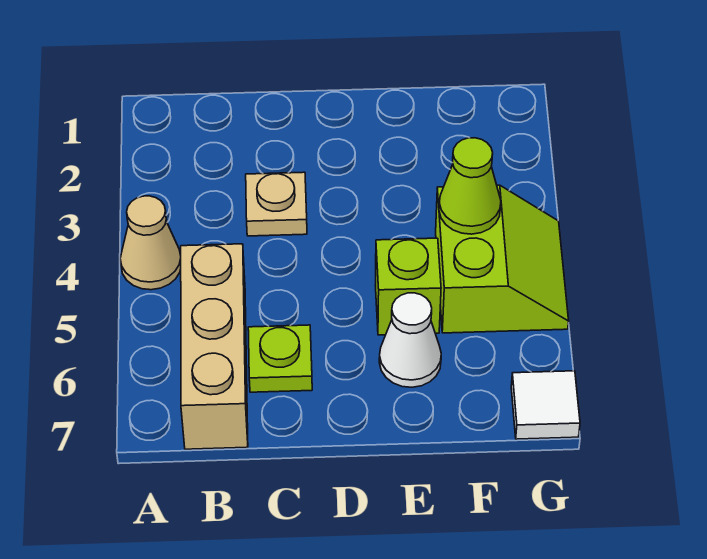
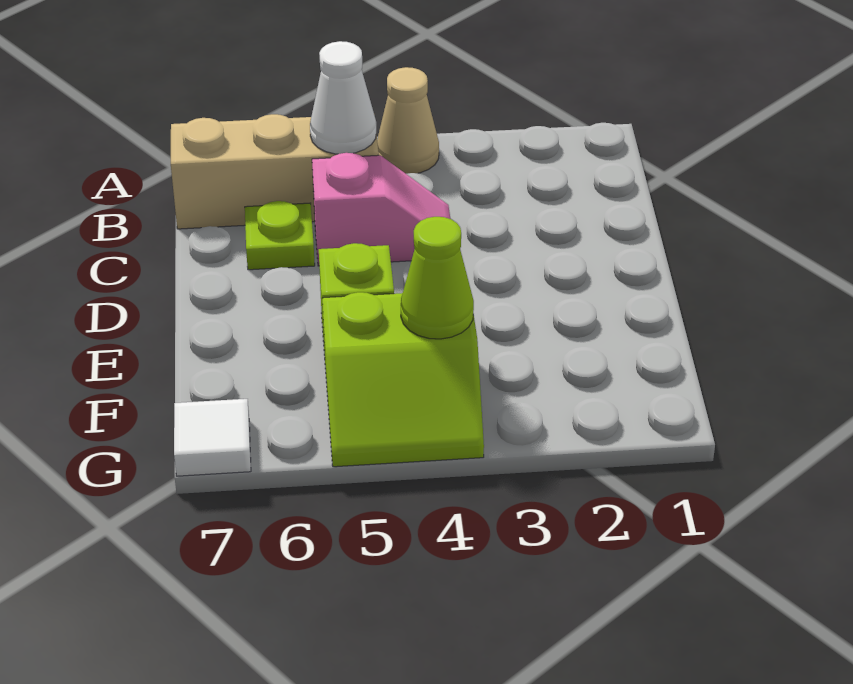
tan 1x1 plate [246,172,307,236] -> none
none -> pink 1x2 slope [312,153,450,266]
white 1x1 cone [379,293,441,387] -> white 1x1 cone moved to [310,41,376,154]

